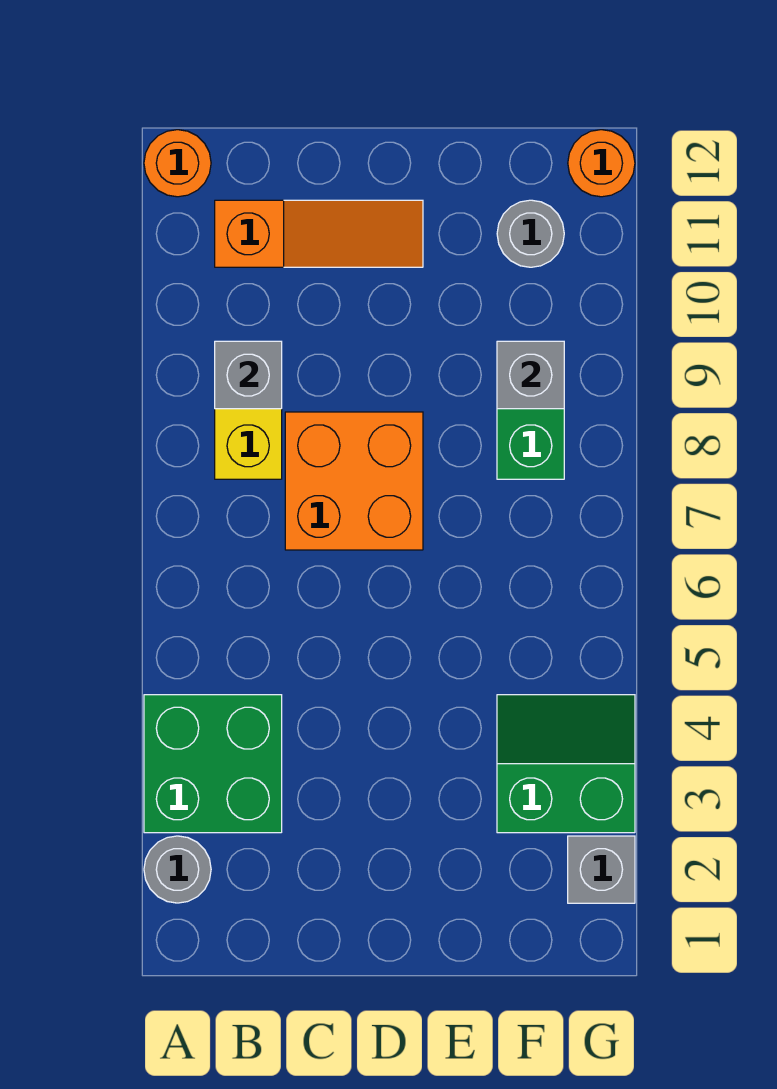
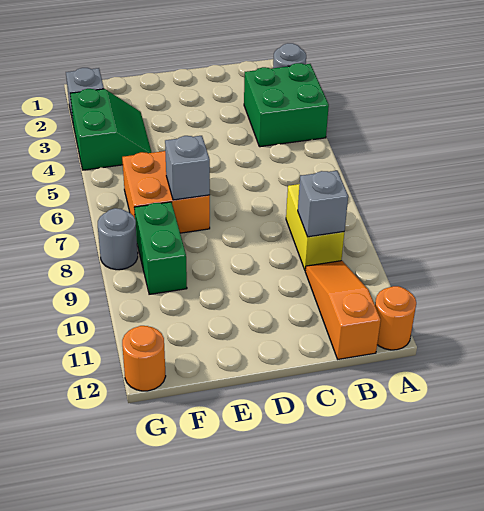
orange 1x3 slope [215,200,423,267] -> orange 1x3 slope turned to [305,261,381,359]
orange 2x2 brick [285,412,423,550] -> orange 2x2 brick moved to [122,151,210,233]
green 2x2 slope [497,695,635,833] -> green 2x2 slope turned to [70,89,152,170]
grey 1x1 brick [497,341,564,409] -> grey 1x1 brick moved to [165,136,210,200]
grey 1x1 round brick [497,200,564,267] -> grey 1x1 round brick moved to [98,208,138,270]

